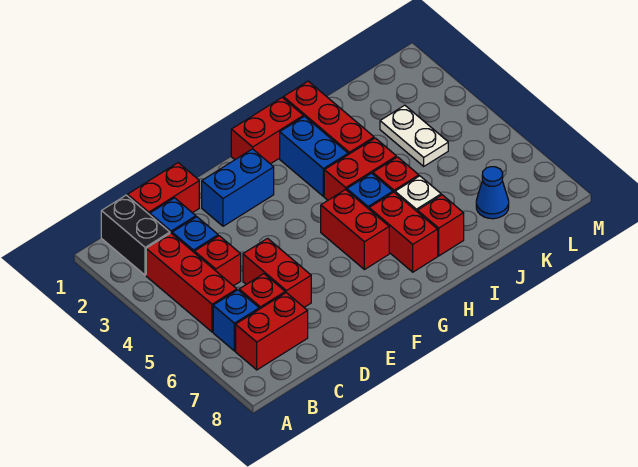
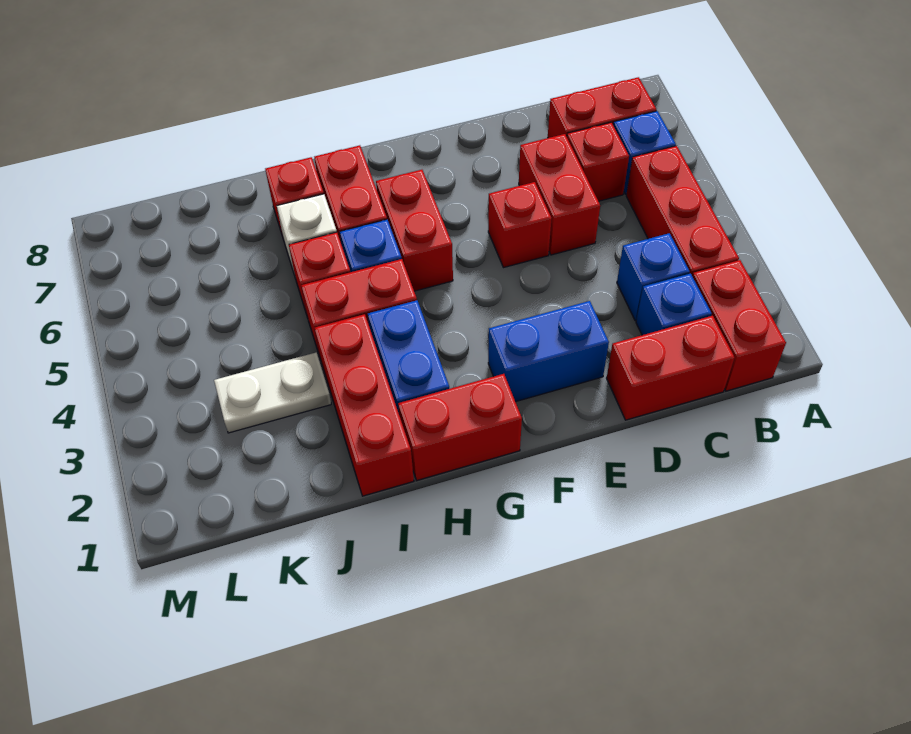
black 1x2 brick [101,195,170,275] -> red 1x2 brick [692,260,786,391]
red 1x1 brick [195,236,241,286] -> red 1x1 brick moved to [488,182,552,268]
white 1x2 plate [380,105,448,166] -> white 1x2 plate turned to [214,353,331,433]
blue 1x1 cone [476,167,509,219] -> none

